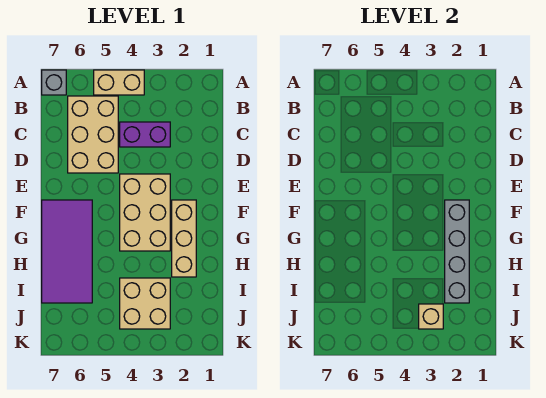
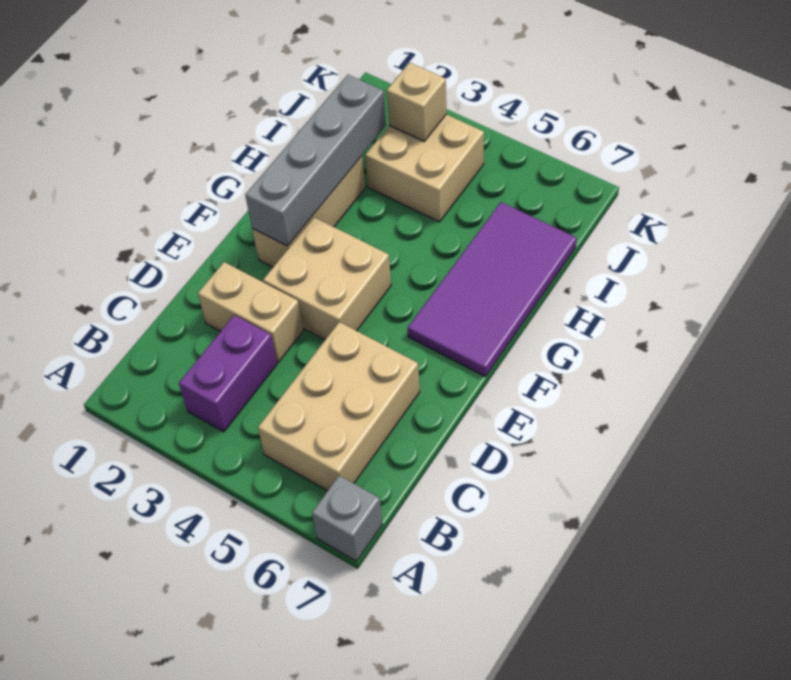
tan 1x2 brick [94,70,144,95] -> tan 1x2 brick moved to [198,262,303,362]
purple 1x2 brick [120,122,170,147] -> purple 1x2 brick turned to [179,315,277,432]
tan 2x3 brick [120,174,170,251] -> tan 2x2 brick [263,217,391,340]

